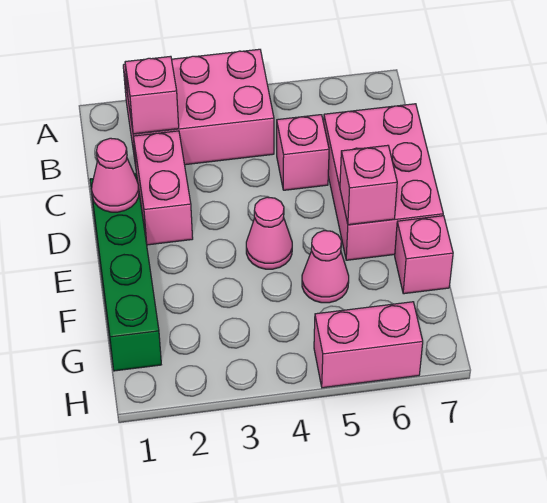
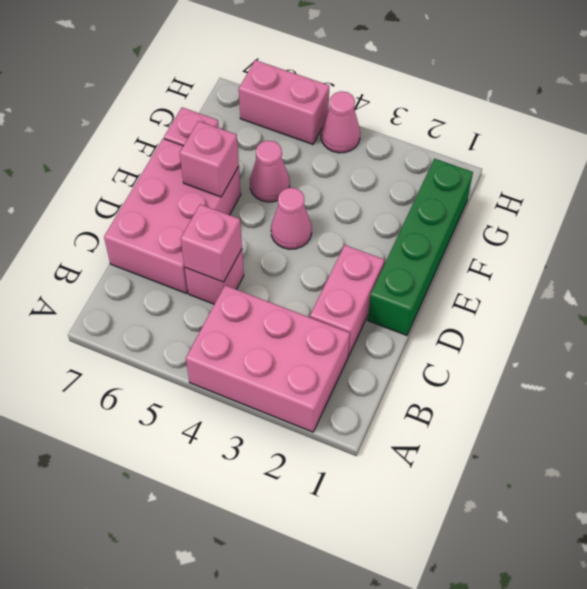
pink 1x1 brick [125,56,179,134] -> pink 1x1 brick moved to [181,204,242,282]
pink 1x1 cone [91,138,139,212] -> pink 1x1 cone moved to [321,91,360,153]

